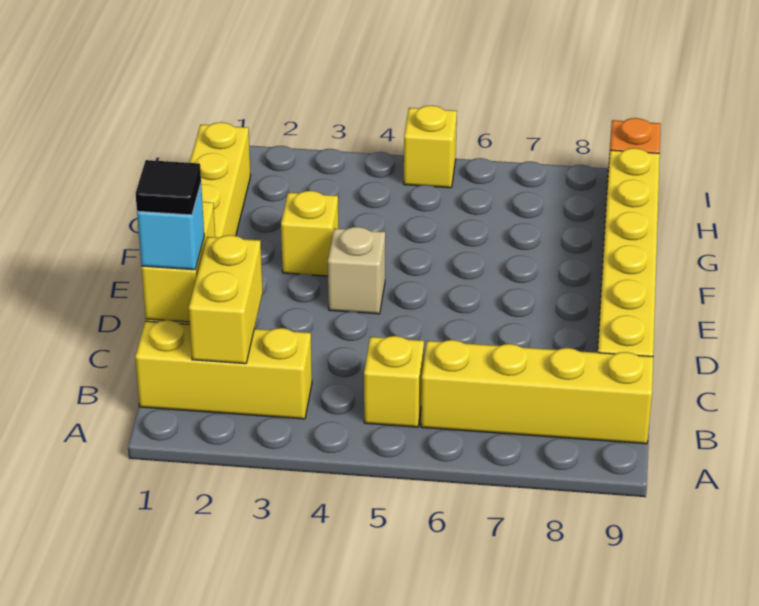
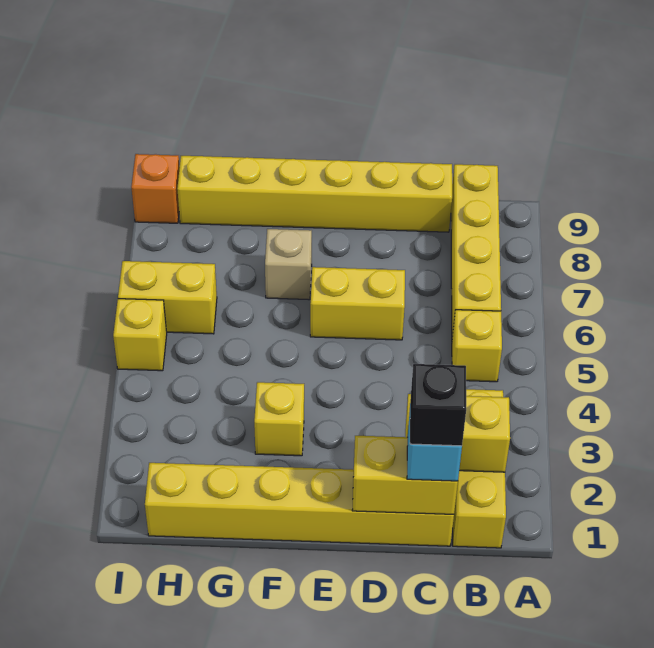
black 1x1 tile [136,160,201,215] -> black 1x1 brick [410,364,466,446]
none -> yellow 1x2 brick [310,267,405,340]
tan 1x1 brick [328,227,385,314] -> tan 1x1 brick moved to [265,229,312,300]
none -> yellow 1x2 brick [118,261,217,334]

